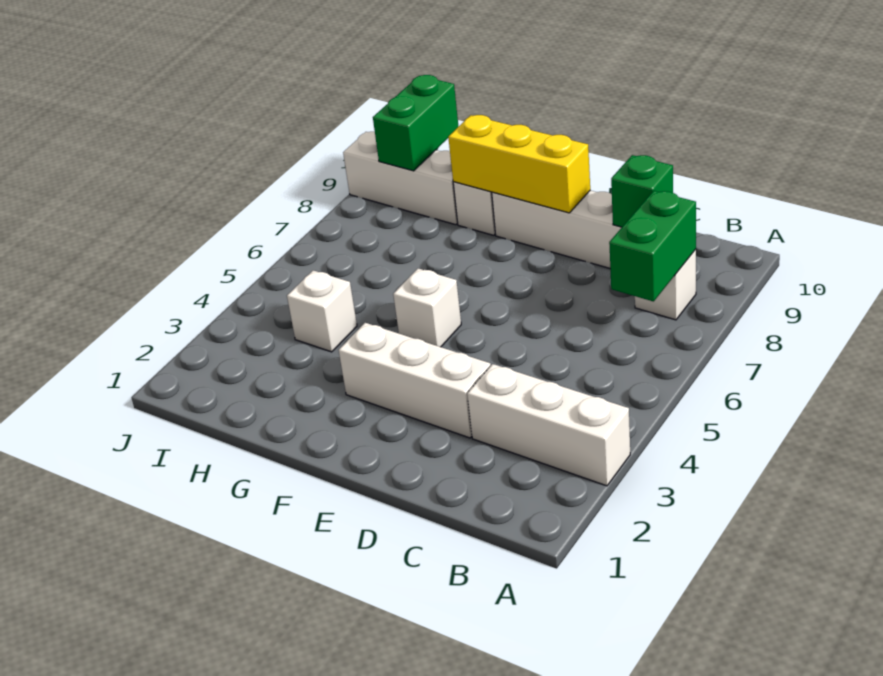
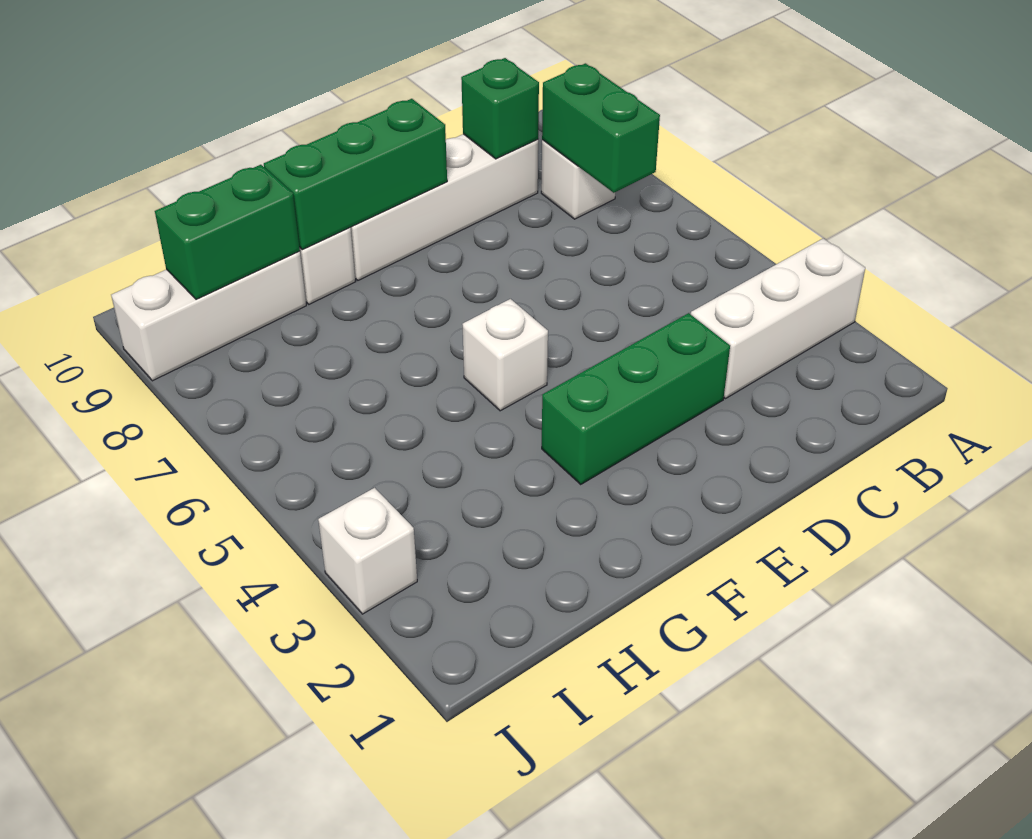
white 1x3 brick [339,323,491,438] -> green 1x3 brick [542,313,730,484]
yellow 1x3 brick [448,115,590,213] -> green 1x3 brick [264,99,447,250]
white 1x1 brick [287,270,357,352] -> white 1x1 brick moved to [318,488,417,614]
green 1x2 brick [373,75,458,171] -> green 1x2 brick turned to [155,165,300,299]

